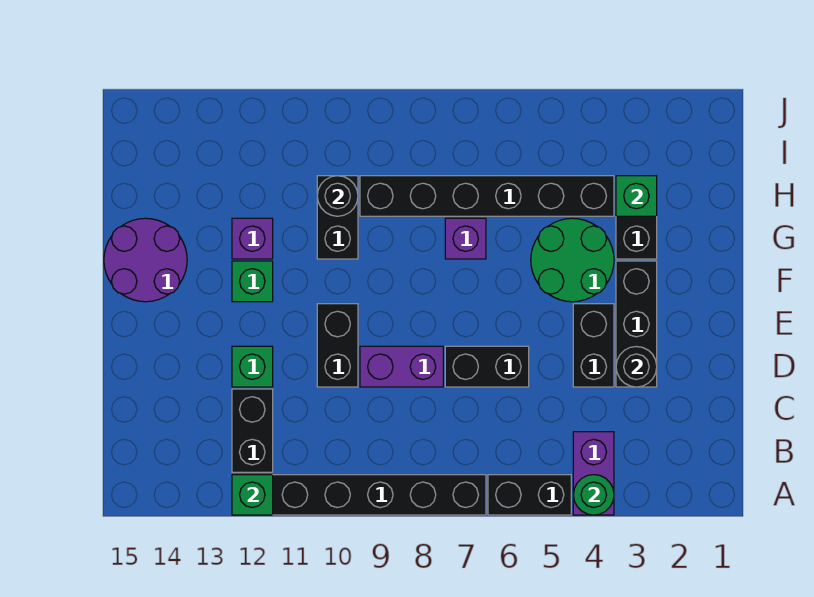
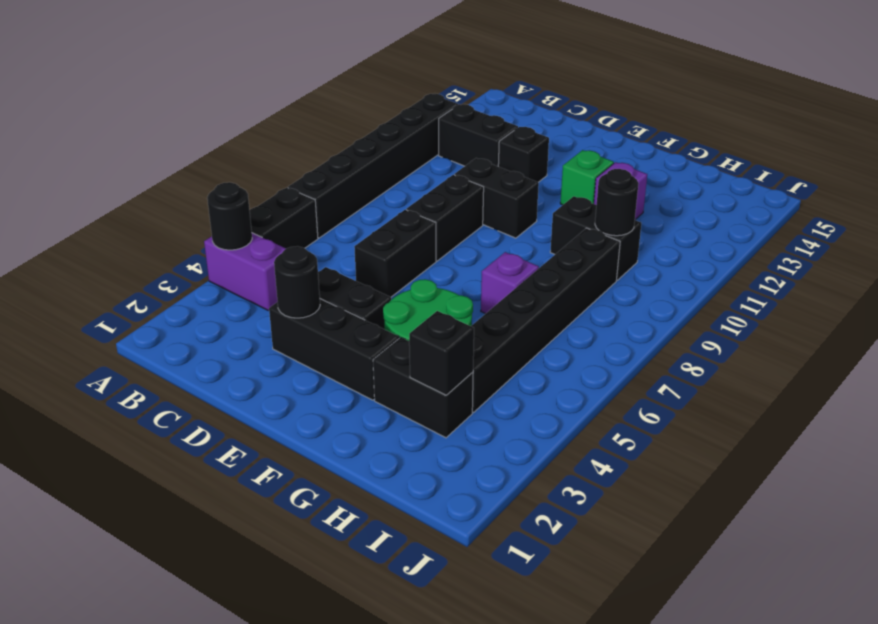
green 1x1 round brick [573,475,614,515] -> black 1x1 round brick [207,182,252,250]
green 1x1 brick [232,475,273,515] -> none
purple 1x2 brick [360,346,443,387] -> black 1x2 brick [406,175,484,261]
green 1x1 brick [232,346,273,387] -> black 1x1 brick [498,127,549,182]
purple 2x2 round brick [104,218,187,302] -> none
green 1x1 brick [616,176,657,216] -> black 1x1 brick [409,311,474,395]

